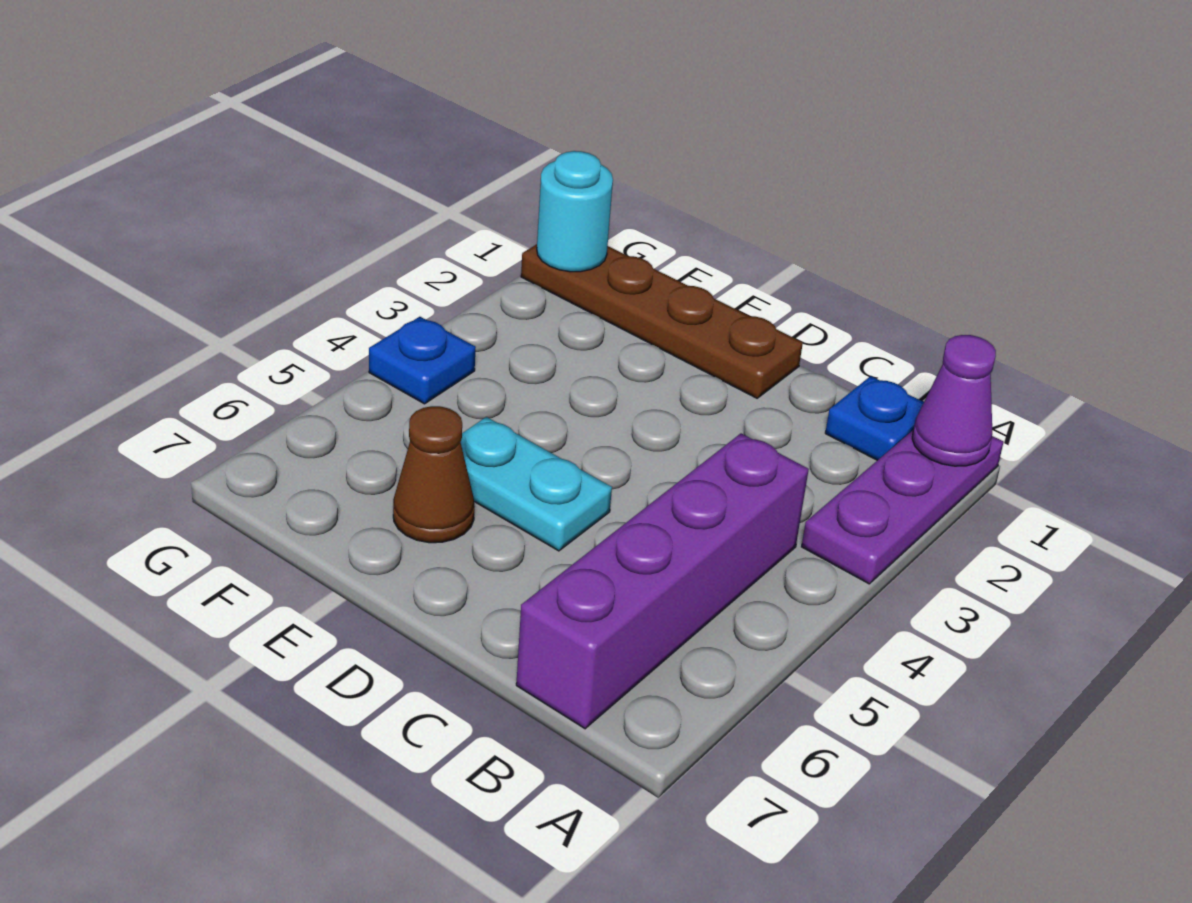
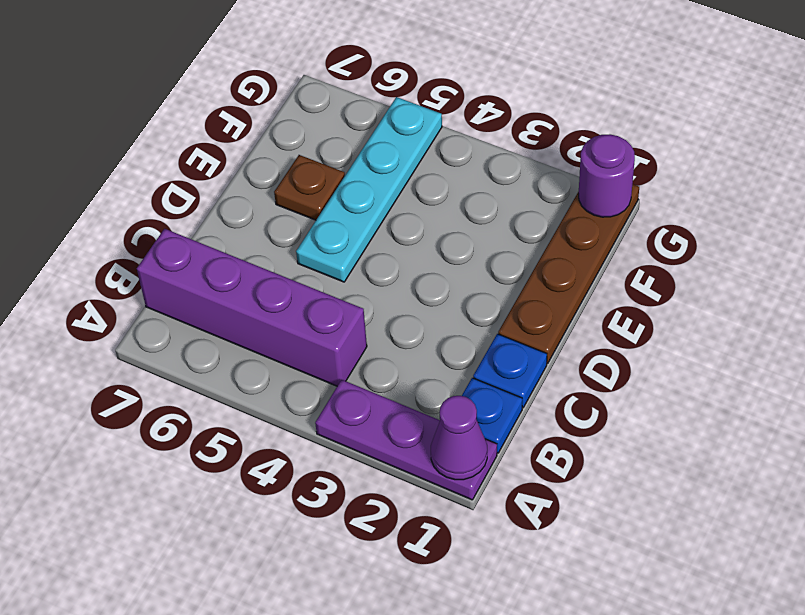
cyan 1x2 plate [461,417,612,551] -> cyan 1x4 plate [296,97,442,282]
brown 1x1 cone [393,406,475,543] -> brown 1x1 plate [274,155,345,220]
cyan 1x1 round brick [537,151,613,272] -> purple 1x1 round brick [579,135,635,217]
blue 1x1 plate [369,317,476,404] -> blue 1x1 plate moved to [473,334,547,408]

